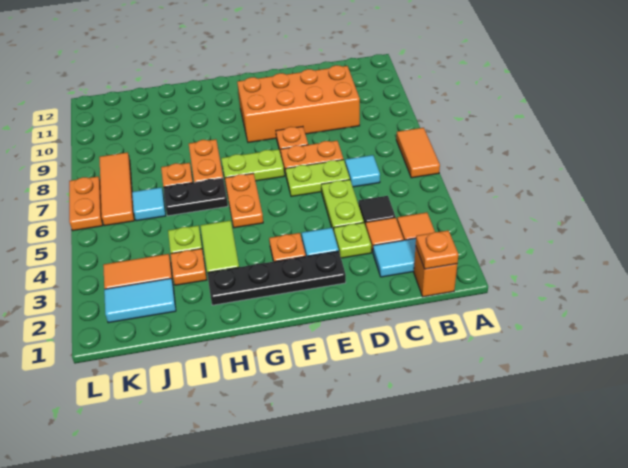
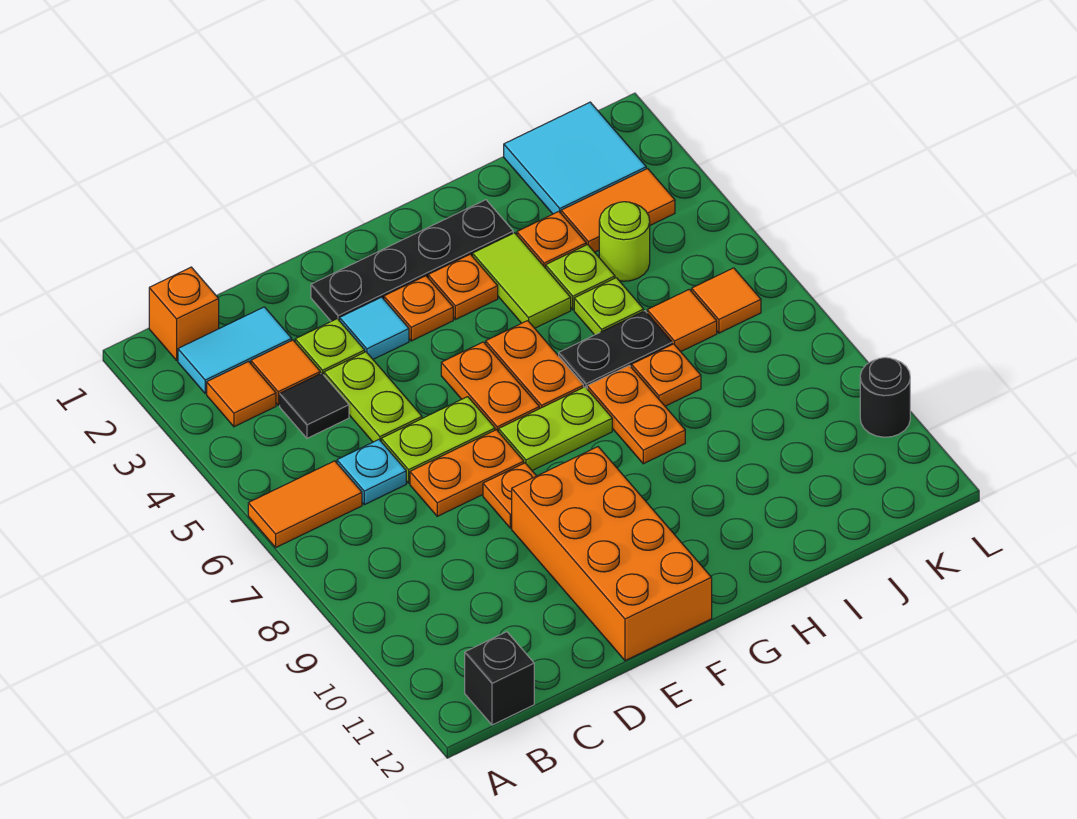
orange 1x2 tile [396,128,440,178] -> orange 1x2 tile turned to [248,461,362,547]
orange 1x1 plate [416,230,459,269] -> orange 1x1 plate moved to [428,254,498,320]
none -> black 1x1 brick [465,632,534,725]
cyan 1x1 tile [345,155,380,187] -> cyan 1x1 plate [337,440,406,505]
orange 2x4 brick [237,65,360,142] -> orange 2x4 brick turned to [512,447,712,661]
none -> lime 1x1 plate [574,278,644,335]
cyan 1x2 tile [104,278,176,323] -> cyan 2x2 tile [504,102,646,214]
none -> lime 1x1 round brick [599,202,650,281]
cyan 1x1 tile [132,187,166,221] -> orange 1x1 tile [647,289,717,352]
orange 1x3 tile [99,152,134,226] -> orange 1x1 tile [692,268,761,333]
orange 1x2 plate [69,177,103,231] -> orange 1x2 plate moved to [441,342,539,432]
none -> black 1x1 round brick [860,358,910,437]

